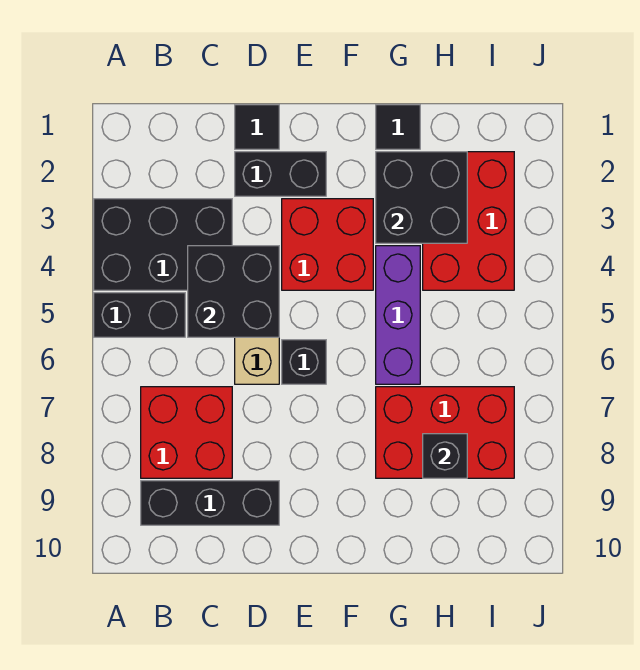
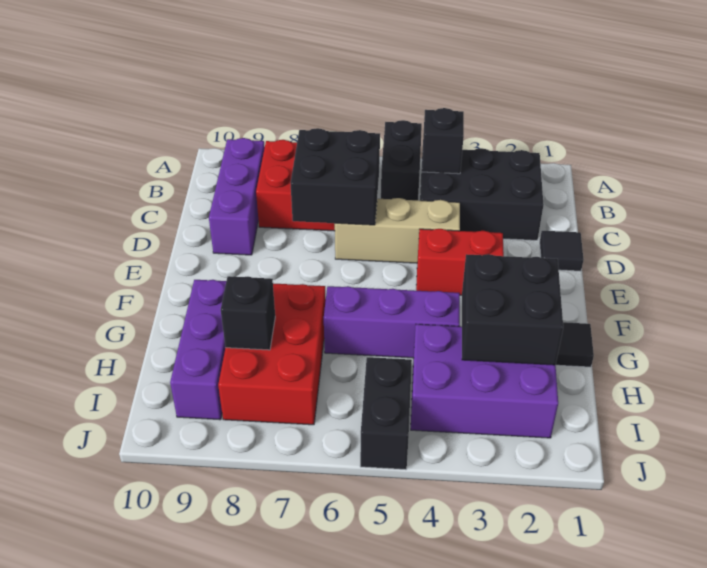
black 2x3 brick [94,199,232,290] -> black 2x3 brick turned to [420,148,544,240]
black 1x3 brick [141,481,279,525] -> purple 1x3 brick [209,138,265,255]
black 2x2 brick [188,246,279,337] -> black 2x2 brick moved to [291,128,380,225]
black 1x2 brick [235,152,326,196] -> black 1x2 brick moved to [360,357,412,470]
red 2x2 brick [282,199,373,290] -> red 1x2 brick [416,229,504,295]
black 1x1 brick [282,340,326,384] -> black 1x1 brick moved to [422,108,464,174]
none -> purple 1x3 brick [170,280,226,420]
red 2x3 brick [423,152,514,290] -> purple 2x3 brick [411,324,558,438]

